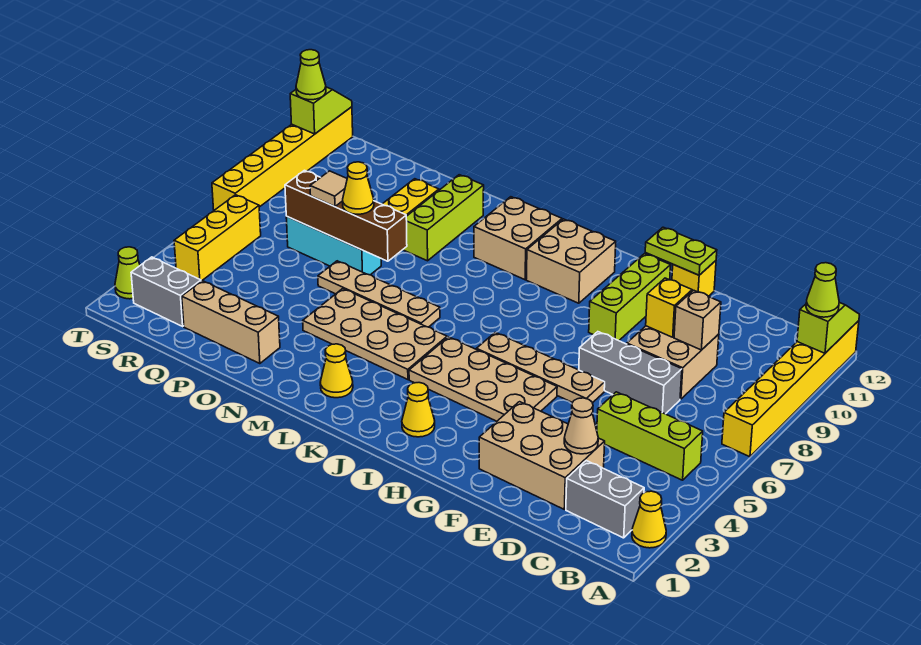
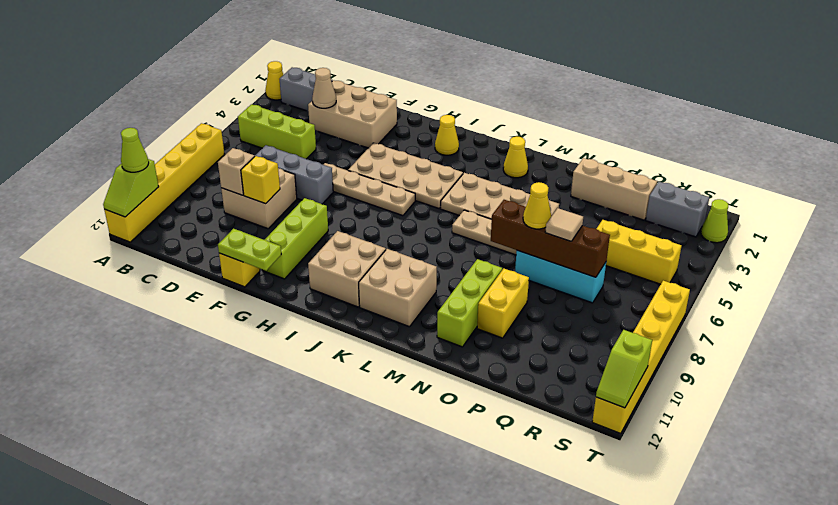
yellow 1x3 brick [174,195,261,281] -> yellow 1x3 brick turned to [597,220,681,284]
lime 1x1 cone [296,50,326,100] -> none

